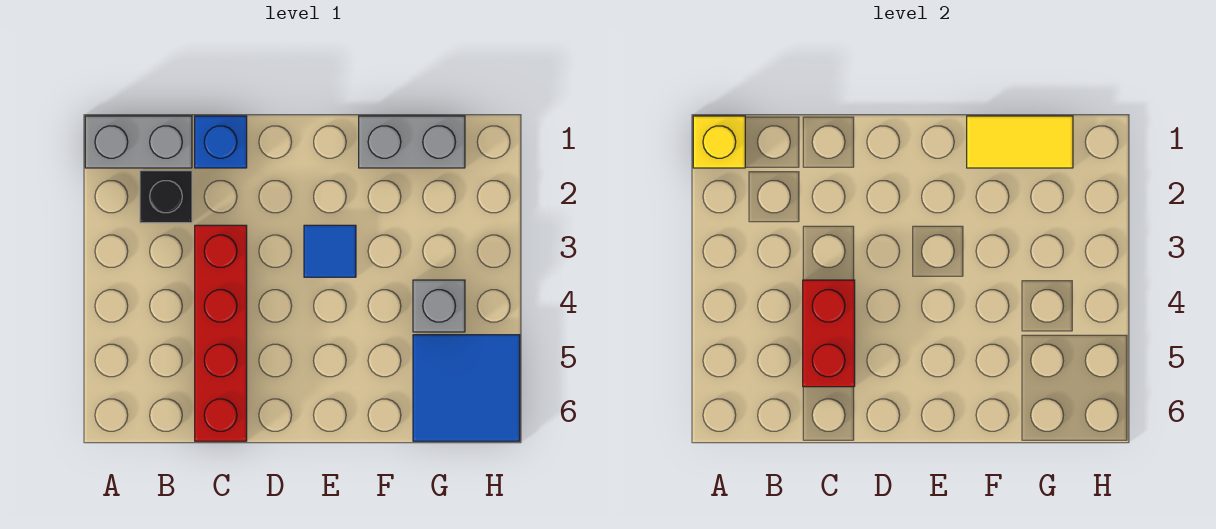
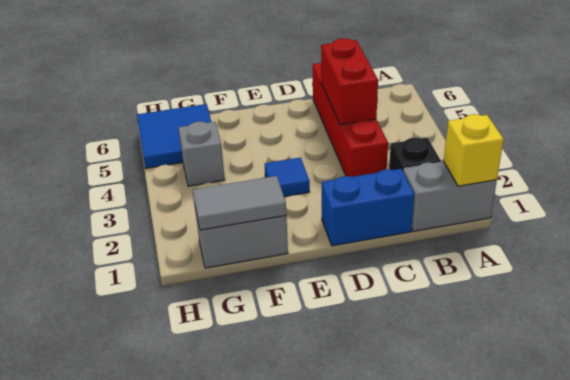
blue 1x1 brick [195,116,247,168] -> blue 1x2 brick [322,169,414,246]
yellow 1x2 tile [967,116,1073,168] -> grey 1x2 tile [193,176,286,230]

